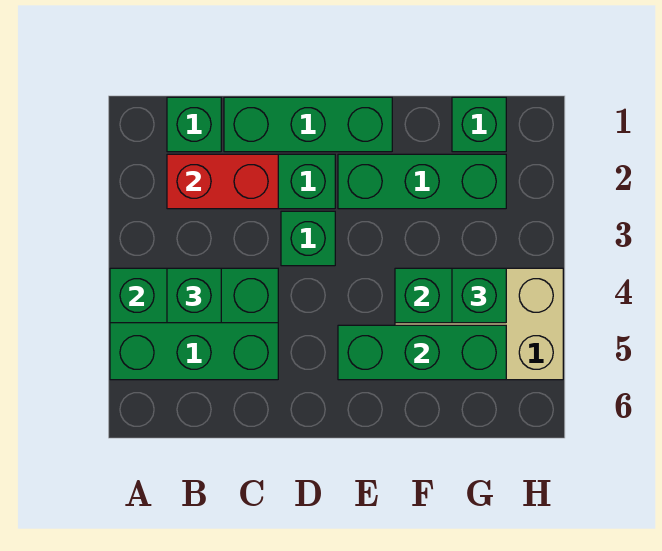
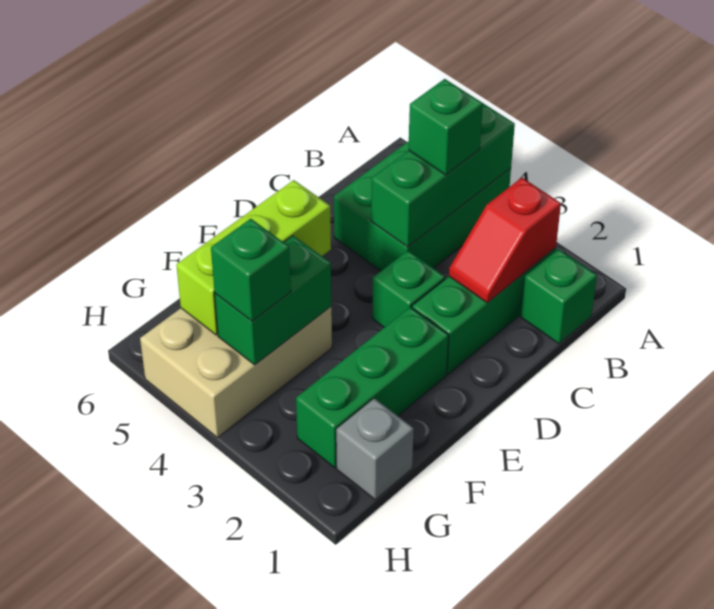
red 1x2 brick [167,154,278,209] -> red 1x2 slope [449,178,561,303]
green 1x3 brick [224,97,392,152] -> none
green 1x3 brick [338,325,506,380] -> lime 1x3 brick [176,180,331,335]
green 1x1 brick [452,97,506,152] -> grey 1x1 brick [336,398,414,500]

